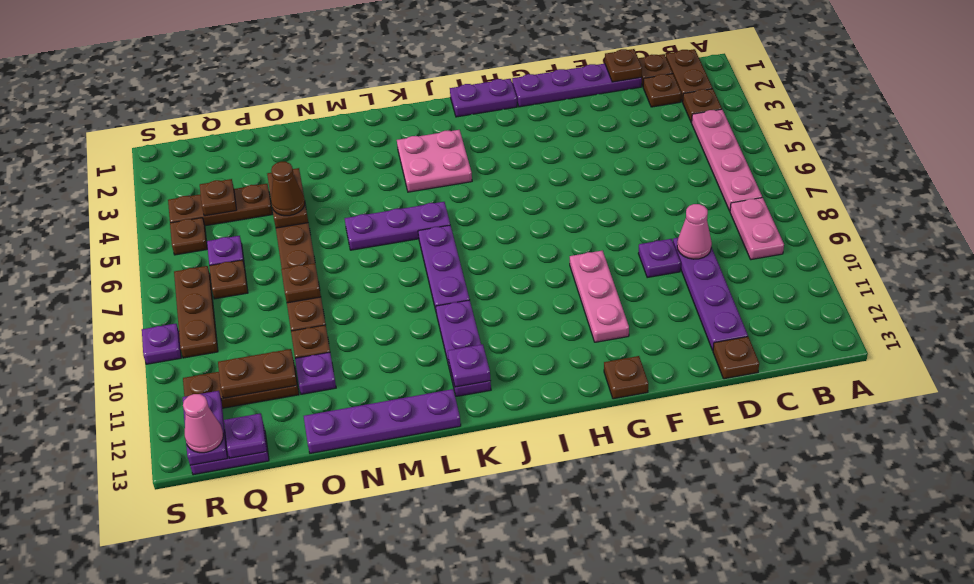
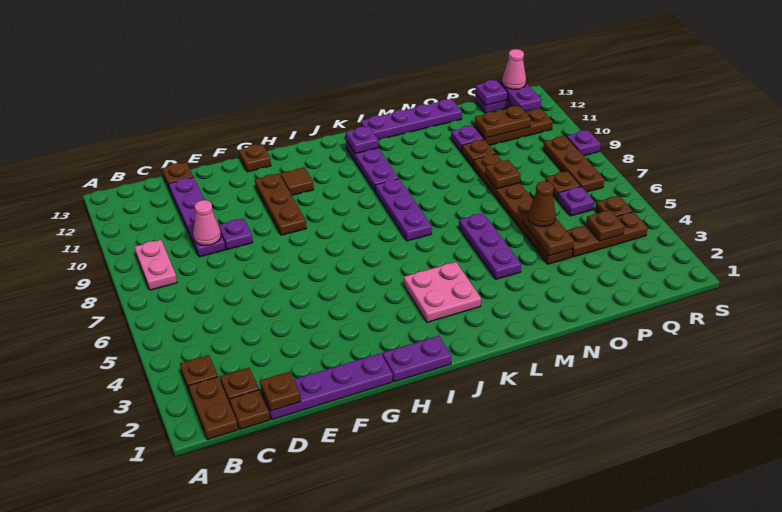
pink 1x4 plate [691,109,762,211] -> none
pink 1x3 plate [570,251,629,342] -> brown 1x3 plate [255,174,306,235]
none -> brown 1x1 tile [281,167,314,195]
purple 1x3 plate [345,202,450,250] -> purple 1x3 plate turned to [459,213,521,279]

